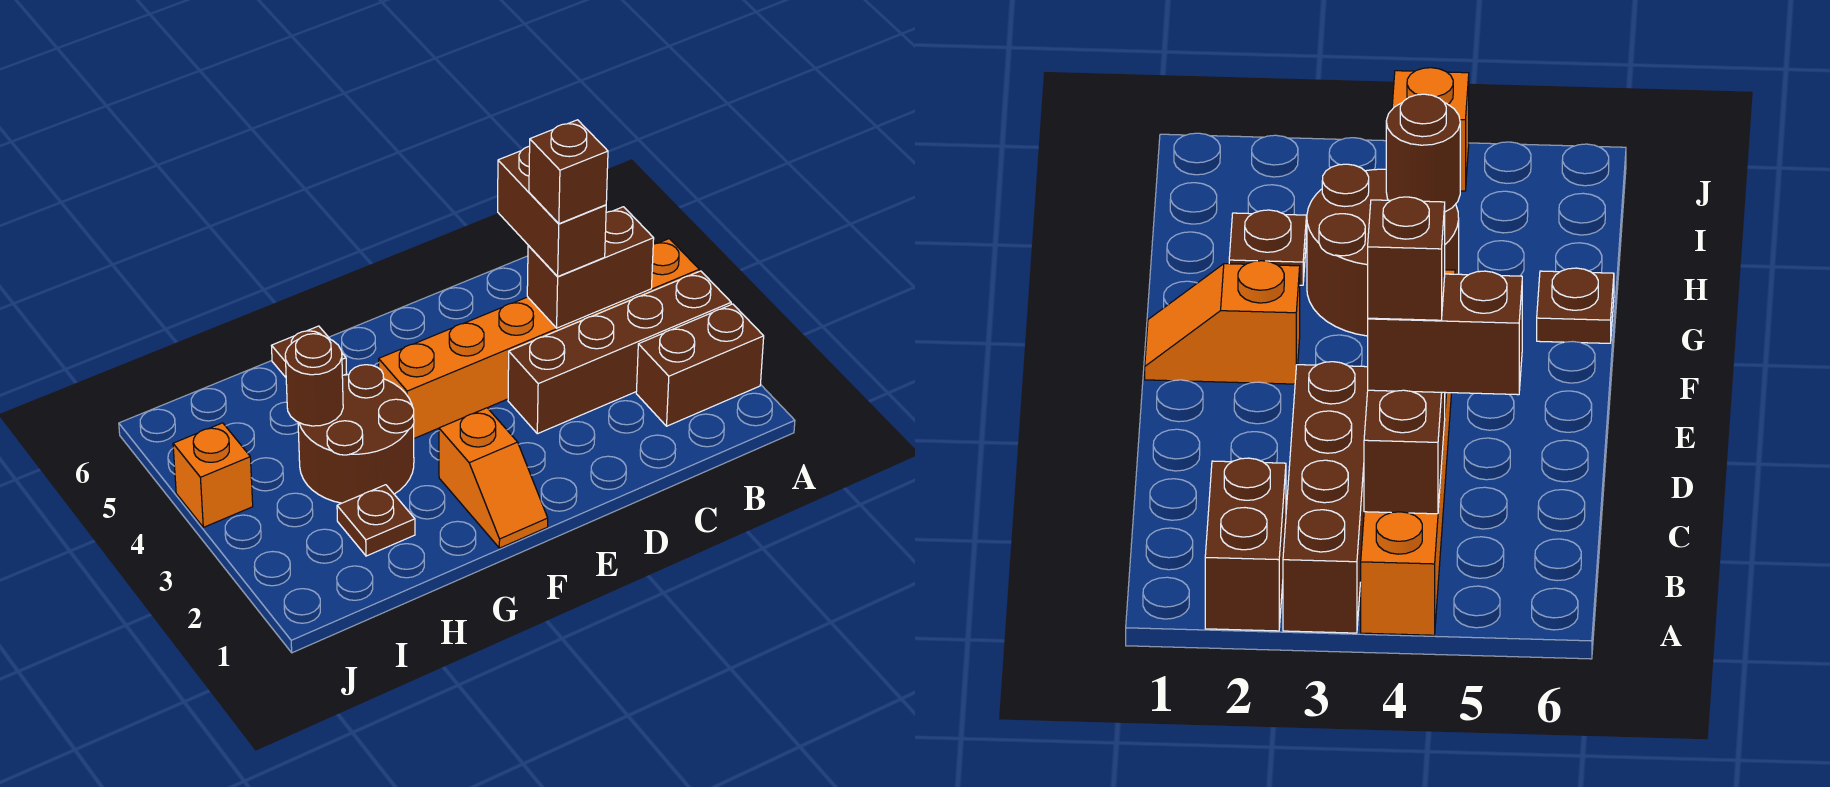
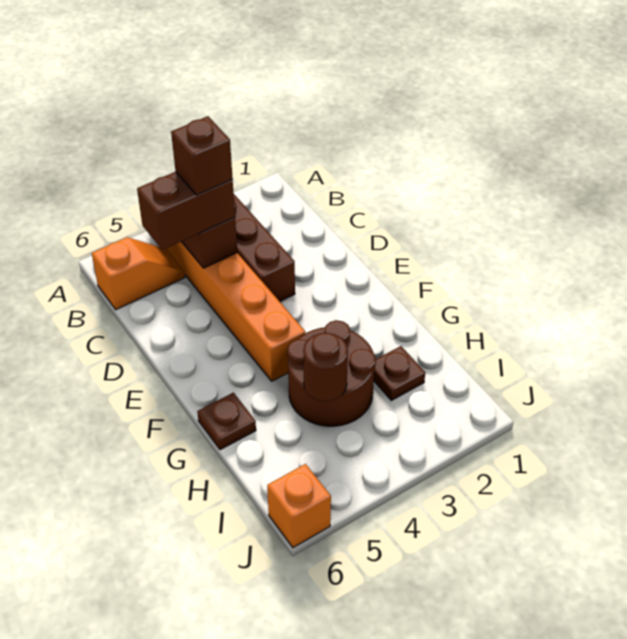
brown 1x2 brick [636,304,764,426] -> none
orange 1x2 slope [439,408,548,548] -> orange 1x2 slope moved to [92,237,185,310]
orange 1x1 brick [173,423,253,527] -> orange 1x1 brick moved to [267,464,331,548]

